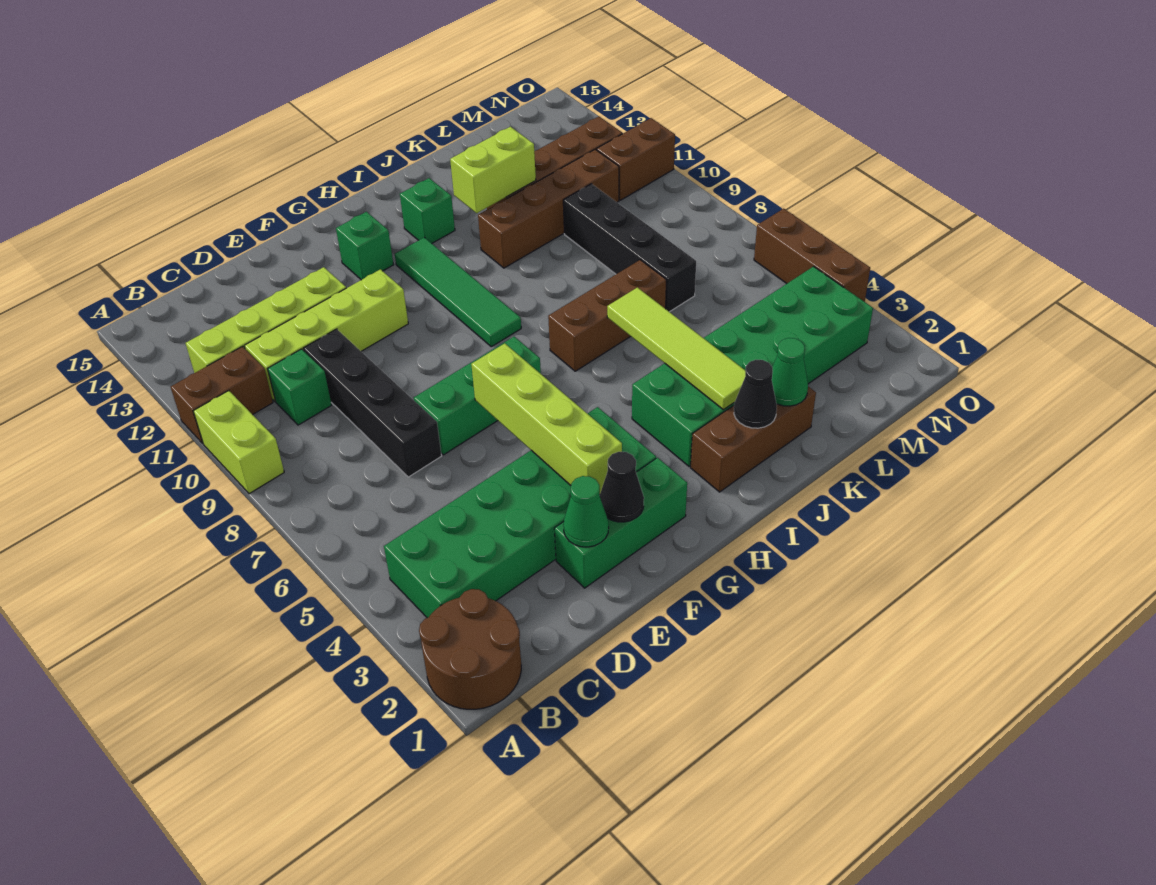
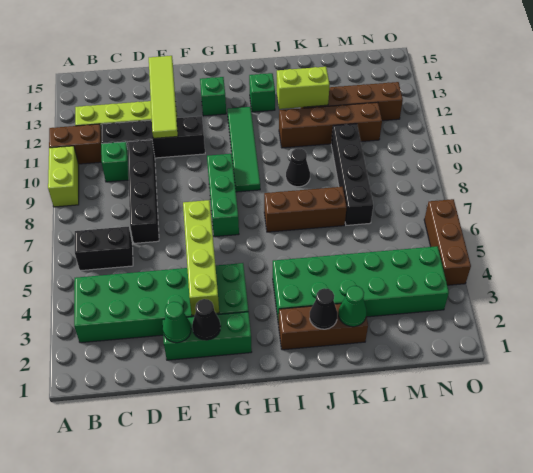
brown 2x2 round brick [419,589,521,709] -> none
none -> black 1x2 brick [75,227,133,271]
lime 1x4 brick [244,269,408,401] -> black 1x4 brick [101,116,205,158]
green 1x3 brick [414,337,541,455] -> green 1x3 brick turned to [207,154,239,237]
lime 1x4 tile [607,287,745,410] -> lime 1x4 tile moved to [149,56,178,138]
none -> black 1x1 cone [286,148,310,187]
brown 1x2 brick [597,118,675,200] -> none

